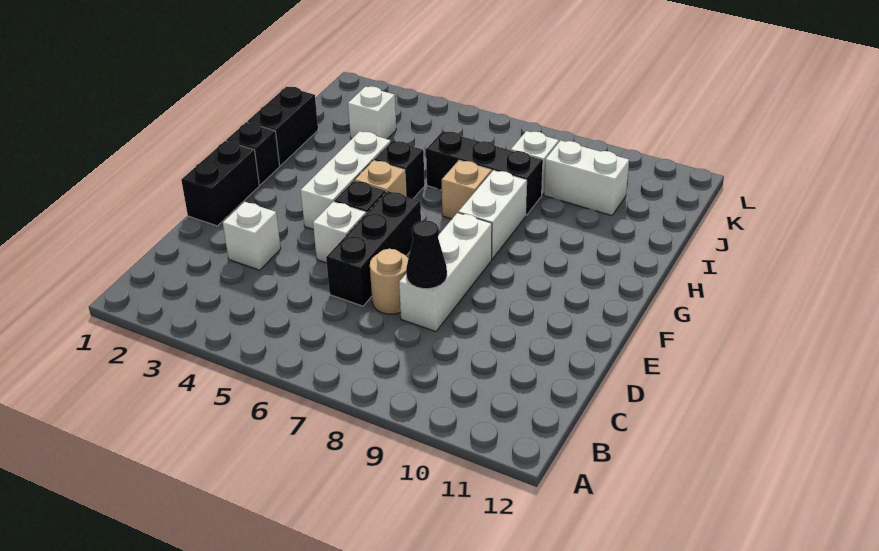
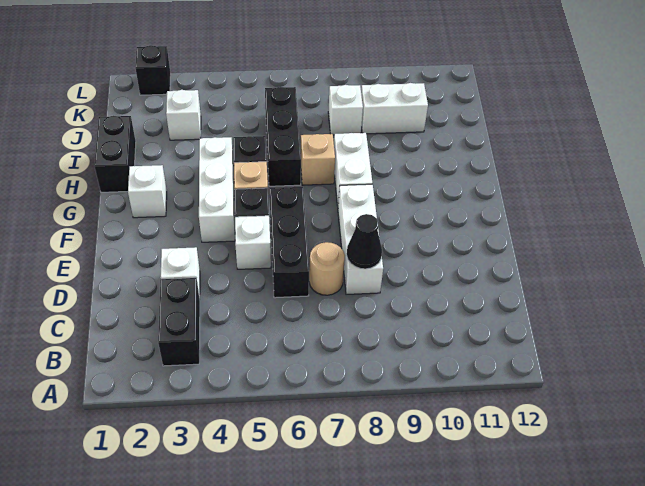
black 1x2 brick [181,141,259,226] -> black 1x2 brick moved to [158,278,200,366]
black 1x1 brick [226,122,280,185] -> black 1x1 brick moved to [135,46,171,95]
none -> white 1x1 brick [128,165,167,218]
black 1x3 brick [426,131,543,215] -> black 1x3 brick turned to [265,87,301,186]

